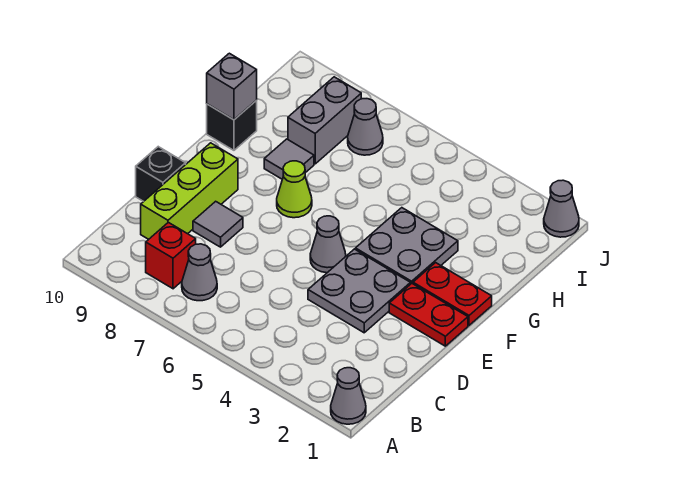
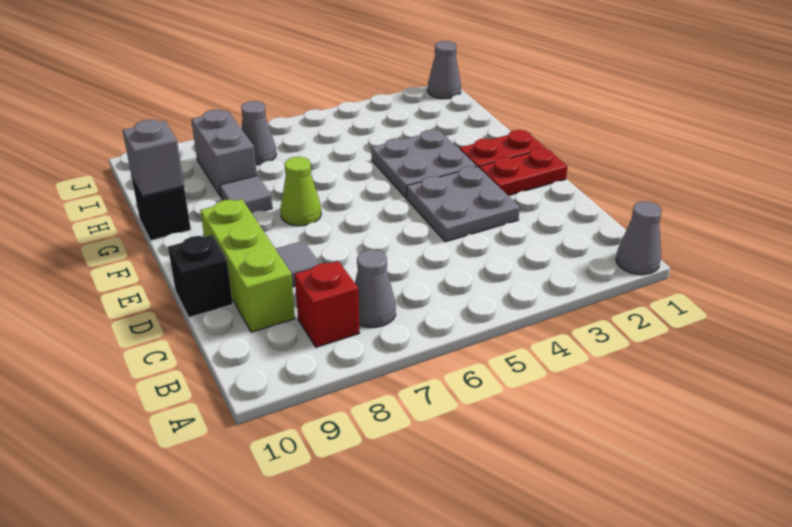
grey 1x1 cone [310,216,346,273] -> none

